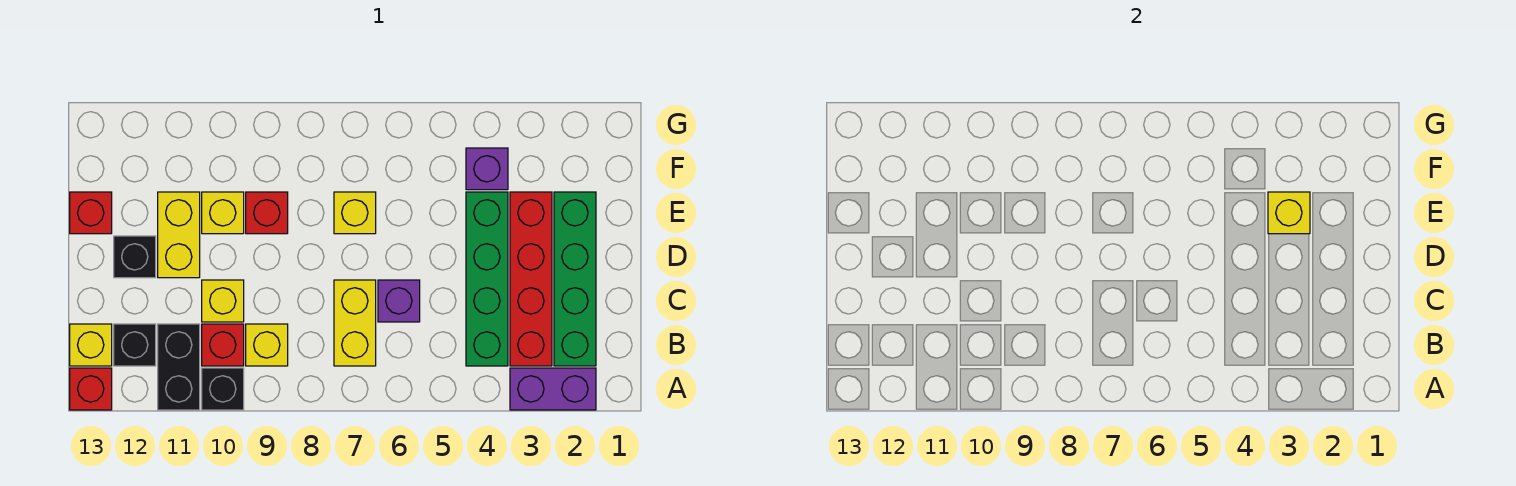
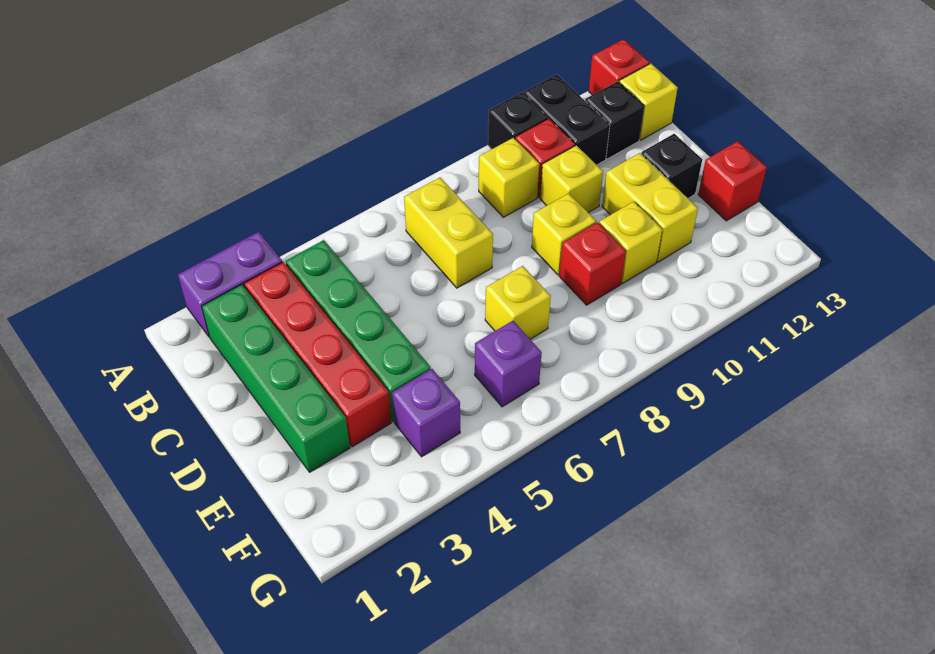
purple 1x1 brick [378,280,420,322] -> purple 1x1 brick moved to [475,321,542,407]
yellow 1x1 brick [1268,192,1310,234] -> yellow 1x1 brick moved to [532,193,596,275]

